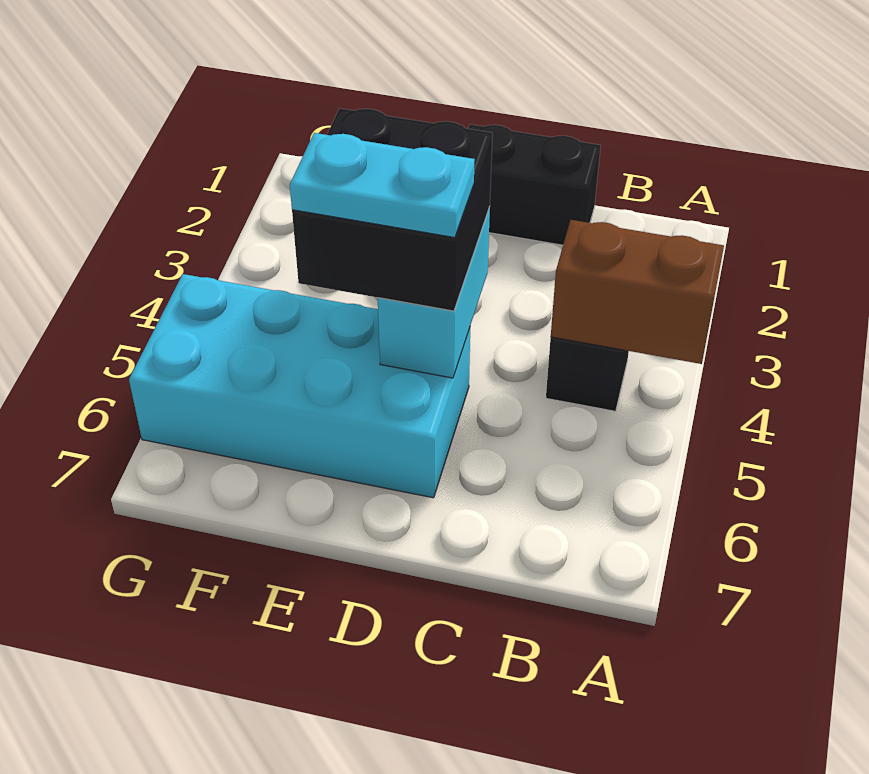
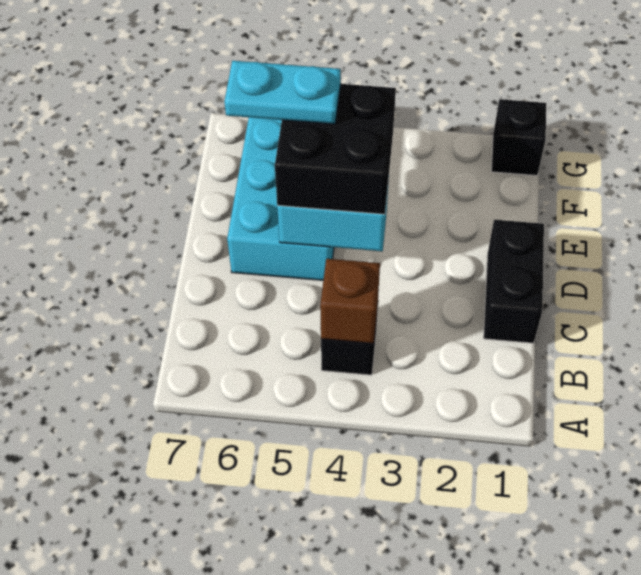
brown 1x2 brick [551,220,724,364] -> brown 1x1 brick [320,259,380,344]
cyan 1x2 plate [290,133,475,238] -> cyan 1x2 plate turned to [224,61,341,124]
none -> black 1x1 brick [491,99,546,176]

